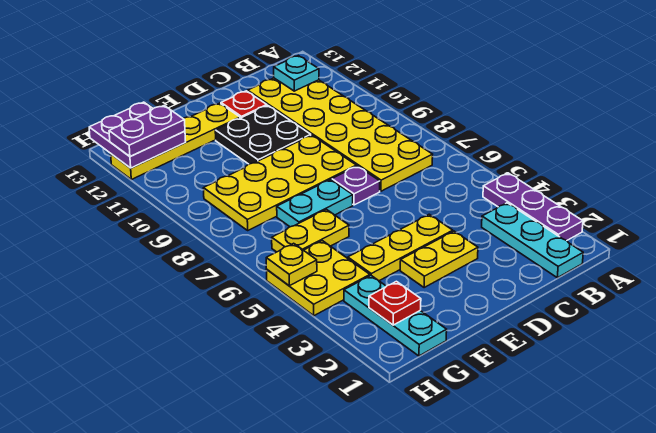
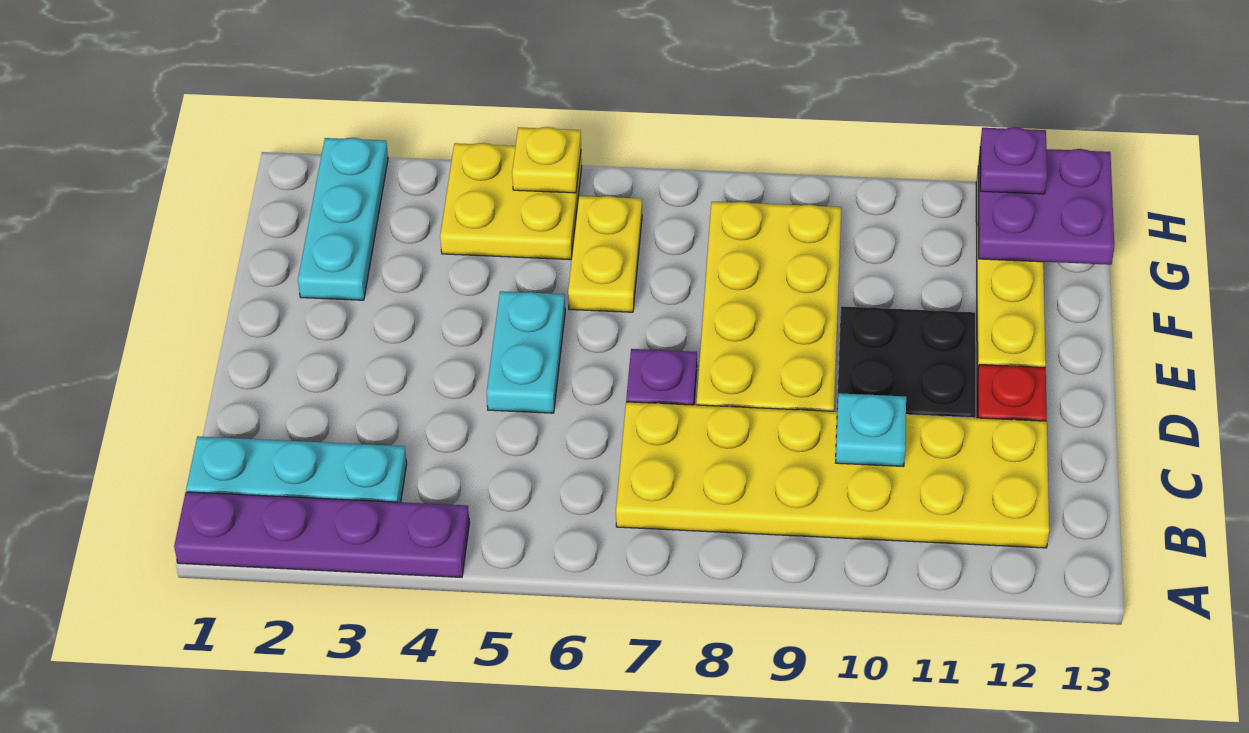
purple 1x3 plate [483,173,583,240] -> purple 1x4 plate [174,492,470,577]
cyan 1x1 plate [274,56,319,91] -> cyan 1x1 plate moved to [836,393,906,467]
yellow 1x2 plate [400,231,478,288] -> none
yellow 1x3 plate [348,214,453,281] -> none
cyan 1x2 plate [277,180,353,227] -> cyan 1x2 plate moved to [487,291,565,413]
cyan 1x3 plate [344,276,447,356] -> cyan 1x3 plate turned to [298,138,388,300]
red 1x1 plate [369,281,421,325] -> none
purple 1x2 plate [109,106,185,157] -> purple 1x1 plate [980,127,1047,194]

